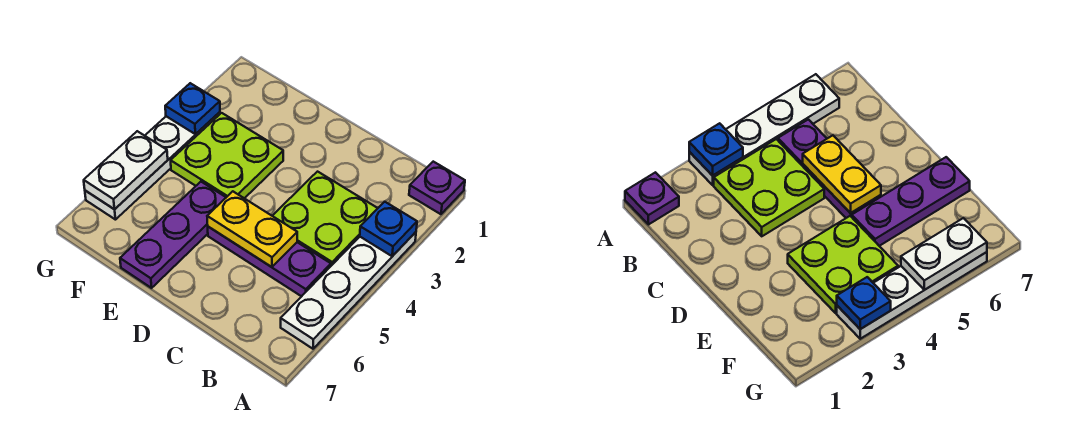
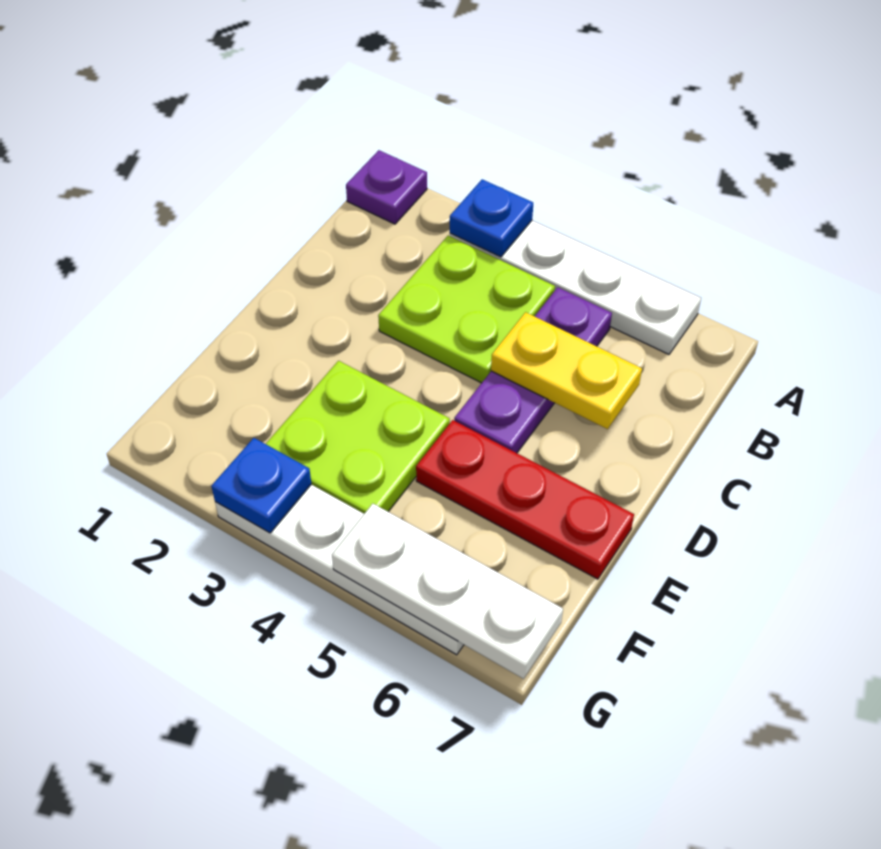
yellow 1x2 plate [207,191,297,267] -> yellow 1x2 plate turned to [491,312,642,429]
purple 1x3 plate [120,182,226,288] -> red 1x3 plate [416,420,634,579]
white 1x2 plate [84,131,168,209] -> white 1x3 plate [332,504,563,679]

